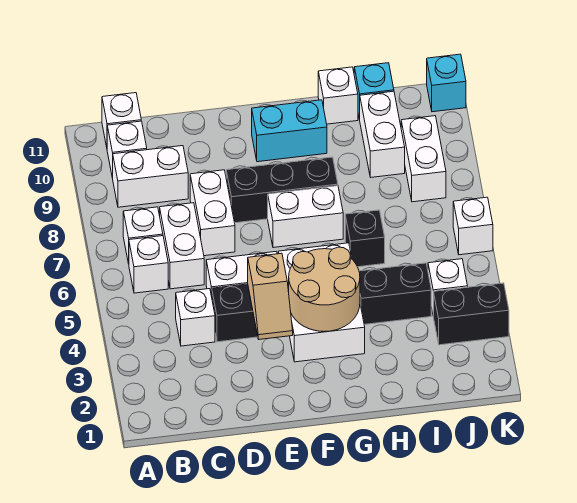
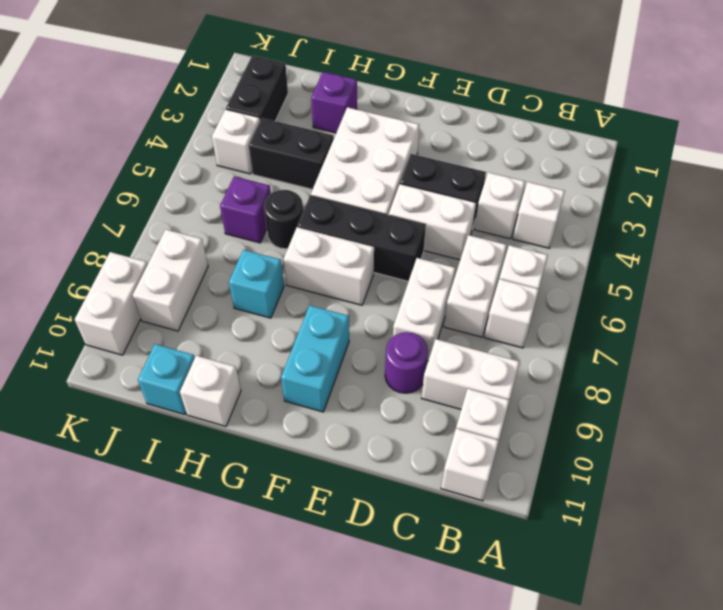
none -> purple 1x1 round brick [385,332,428,393]
tan 1x2 slope [248,253,293,339] -> none
black 1x3 brick [226,157,338,223] -> black 1x3 brick moved to [297,195,426,281]
tan 2x2 round brick [289,247,360,331] -> none
cyan 1x2 brick [252,100,327,162] -> cyan 1x2 brick turned to [281,305,349,412]
none -> purple 1x1 brick [311,72,357,133]
black 1x1 brick [345,210,385,267] -> black 1x1 round brick [264,190,303,249]
none -> purple 1x1 brick [220,177,271,243]
white 1x2 brick [360,91,405,177] -> white 1x2 brick moved to [75,252,148,355]
black 1x2 brick [433,283,509,345] -> black 1x2 brick turned to [226,56,288,121]
white 1x1 brick [453,197,493,255] -> white 1x1 brick moved to [513,182,565,248]
cyan 1x1 brick [427,54,466,112] -> cyan 1x1 brick moved to [229,250,284,318]

